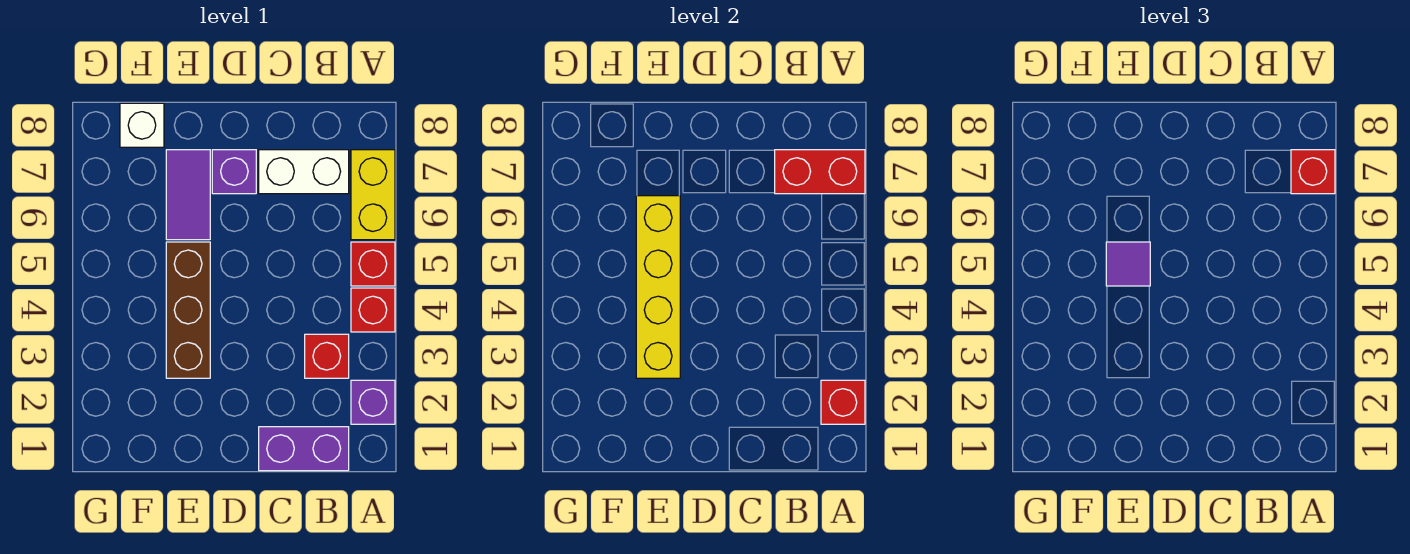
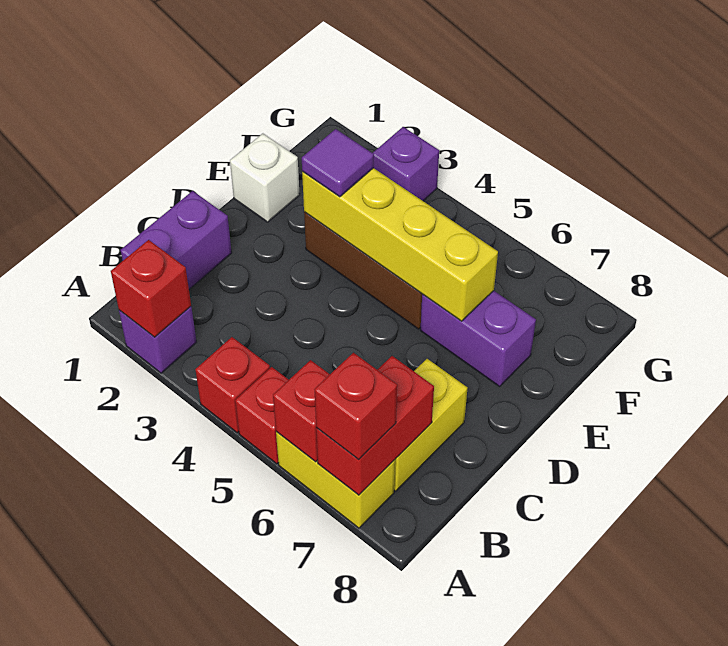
red 1x1 brick [305,334,349,378] -> red 1x1 brick moved to [273,360,330,462]
white 1x2 brick [259,150,349,194] -> yellow 1x2 brick [394,359,467,491]
purple 1x1 brick [212,150,256,194] -> purple 1x1 brick moved to [373,127,439,201]
purple 1x1 tile [1106,242,1150,286] -> purple 1x1 tile moved to [302,129,374,197]
purple 1x2 tile [166,150,210,240] -> purple 1x2 brick [420,291,536,387]
white 1x1 brick [120,103,164,147] -> white 1x1 brick moved to [230,134,300,222]

